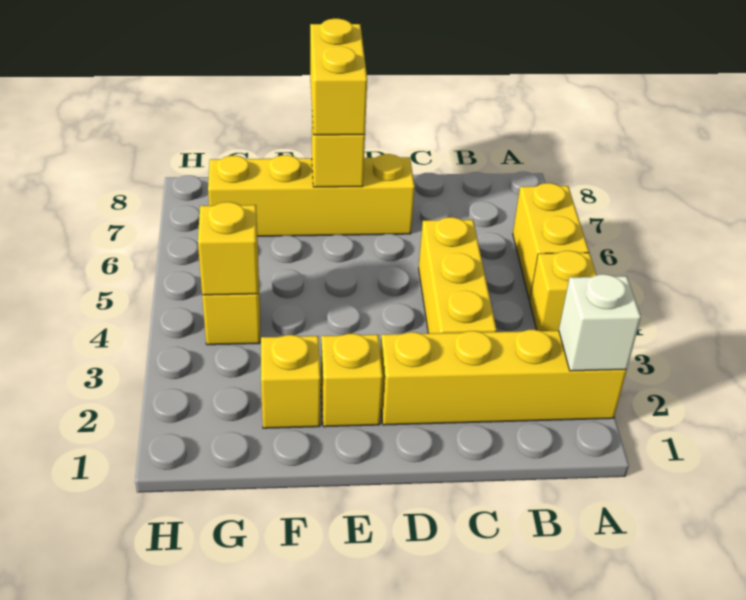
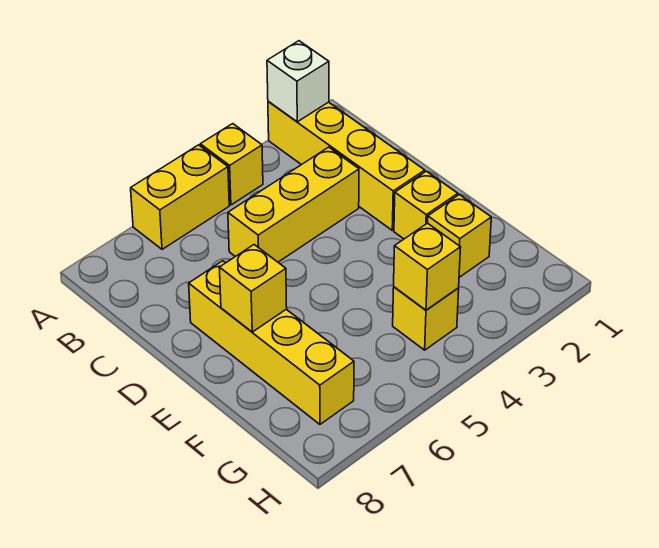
yellow 1x2 brick [310,19,367,135] -> none

